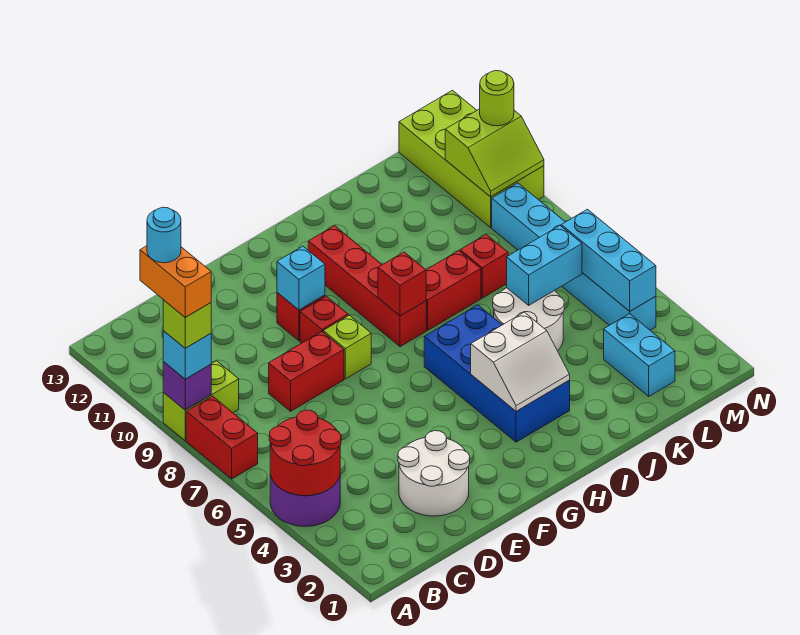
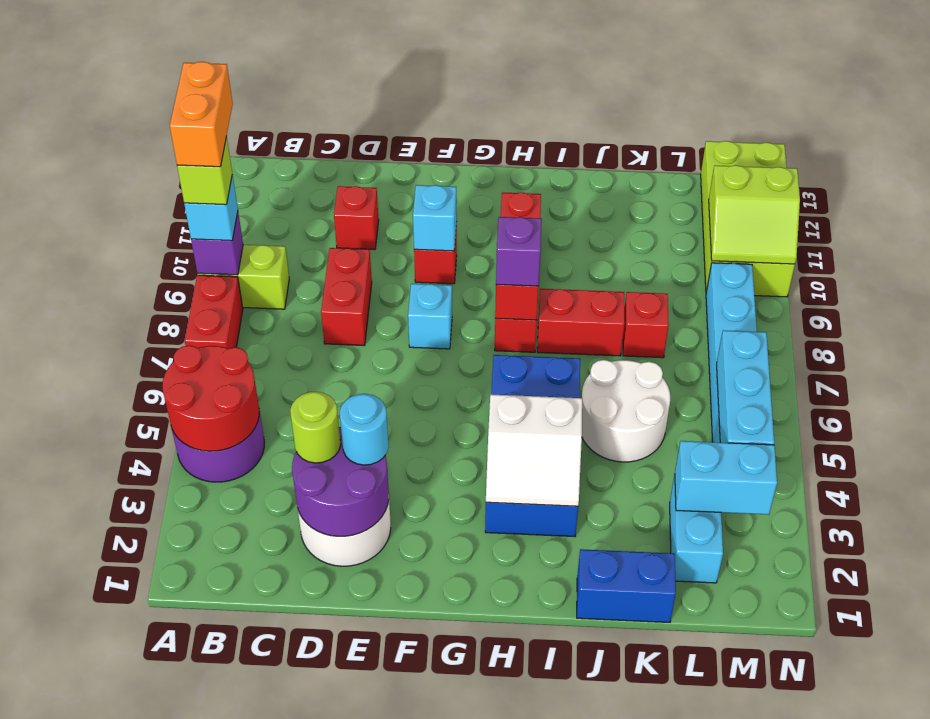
cyan 1x1 round brick [147,207,181,263] -> cyan 1x1 round brick moved to [340,394,389,465]
none -> purple 2x2 round brick [292,427,389,536]
red 1x2 brick [269,332,344,411] -> red 1x2 brick turned to [321,248,372,346]
lime 1x1 brick [323,315,371,379] -> cyan 1x1 brick [408,284,452,349]
red 1x1 brick [300,296,348,343] -> red 1x1 brick moved to [334,186,379,249]
none -> purple 1x1 brick [496,217,542,286]
none -> blue 1x2 brick [577,549,676,622]
cyan 1x2 brick [507,226,582,305] -> cyan 1x2 brick moved to [675,441,777,515]
lime 1x1 round brick [480,71,514,126] -> lime 1x1 round brick moved to [290,392,341,463]

